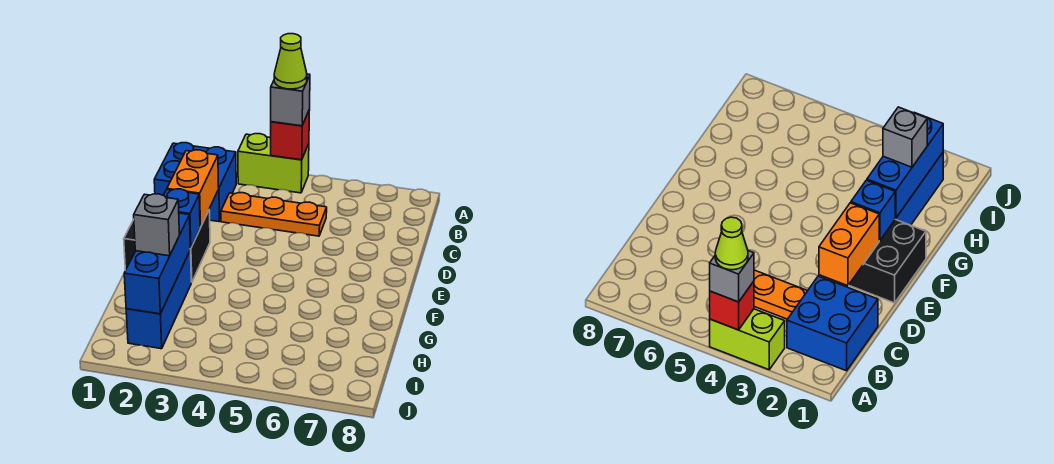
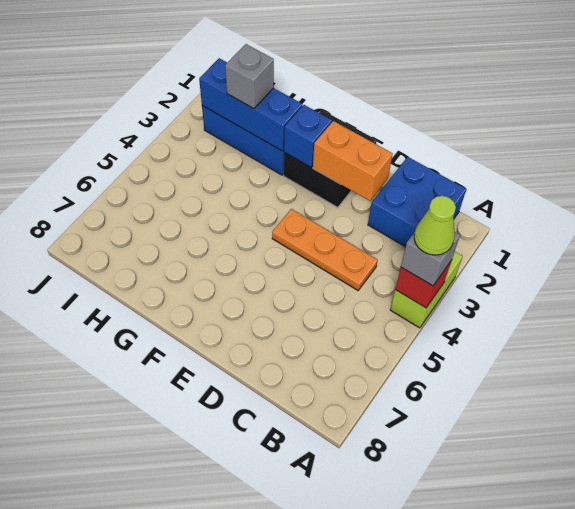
orange 1x3 plate [221,193,327,236] -> orange 1x3 plate turned to [272,209,378,290]

